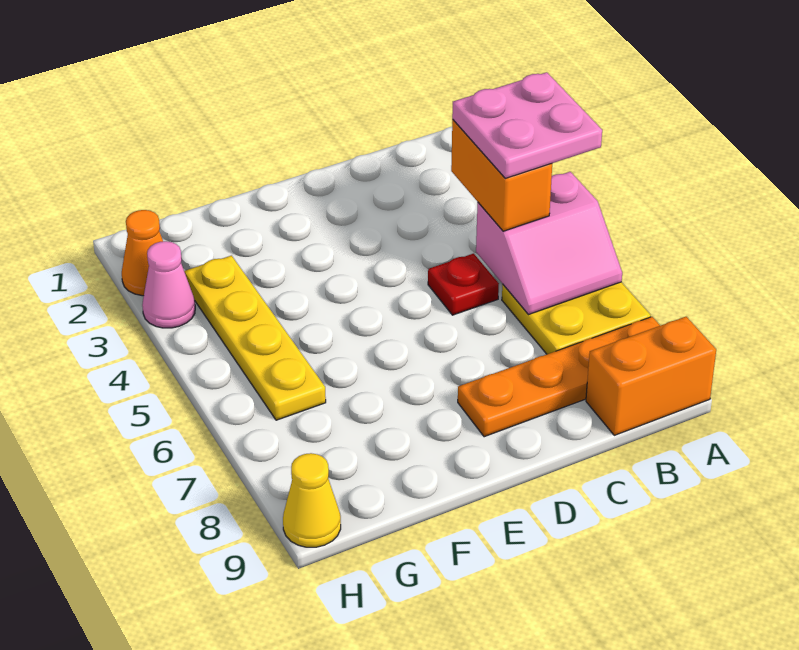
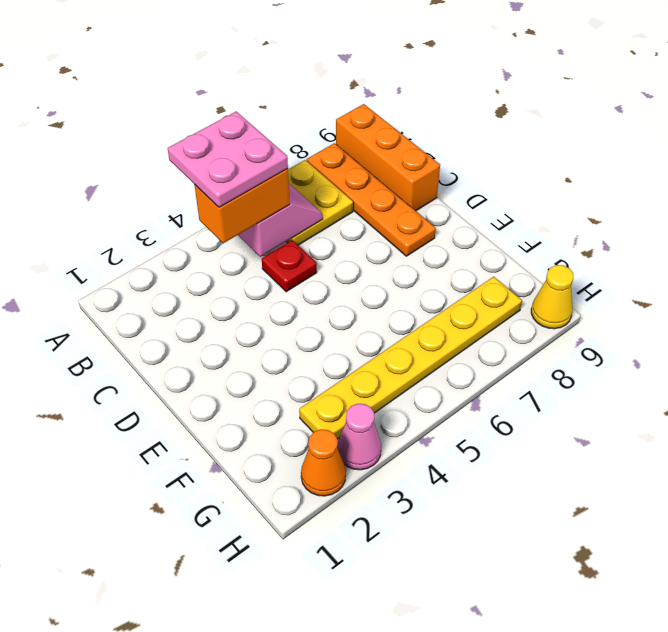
orange 1x2 brick [586,317,716,435] -> orange 1x3 brick [336,104,440,211]
yellow 1x4 plate [184,256,326,420] -> yellow 1x6 plate [299,277,522,439]

